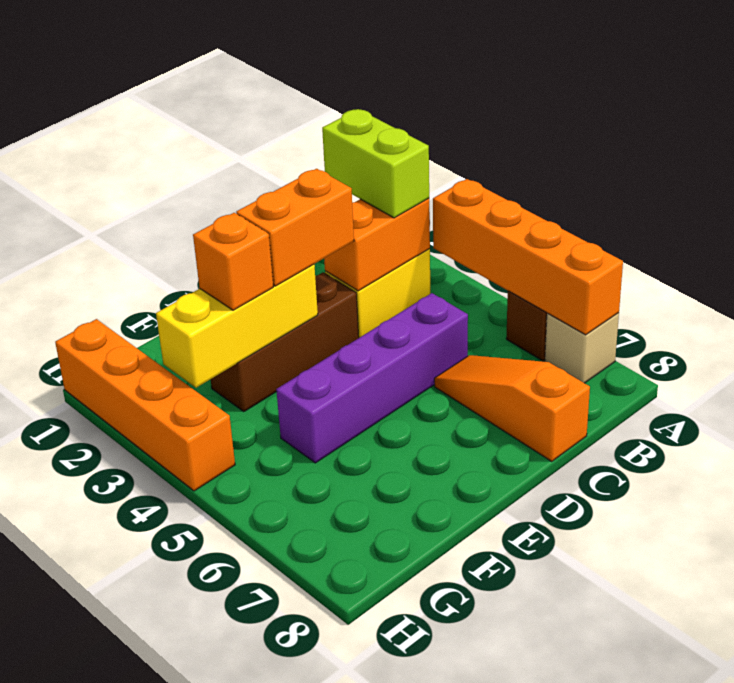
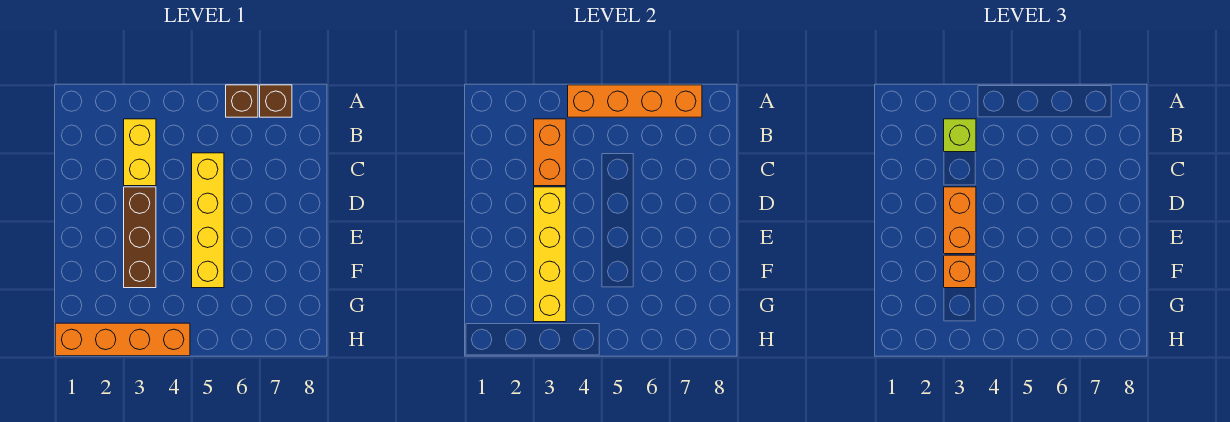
tan 1x1 brick [545,313,619,383] -> brown 1x1 brick [260,85,292,117]
lime 1x2 brick [322,109,429,218] -> lime 1x1 brick [944,119,976,152]
purple 1x4 brick [276,293,468,463] -> yellow 1x4 brick [192,153,224,288]
orange 1x3 slope [434,355,590,461] -> none
yellow 1x3 brick [156,264,318,388] -> yellow 1x4 brick [534,187,566,322]

